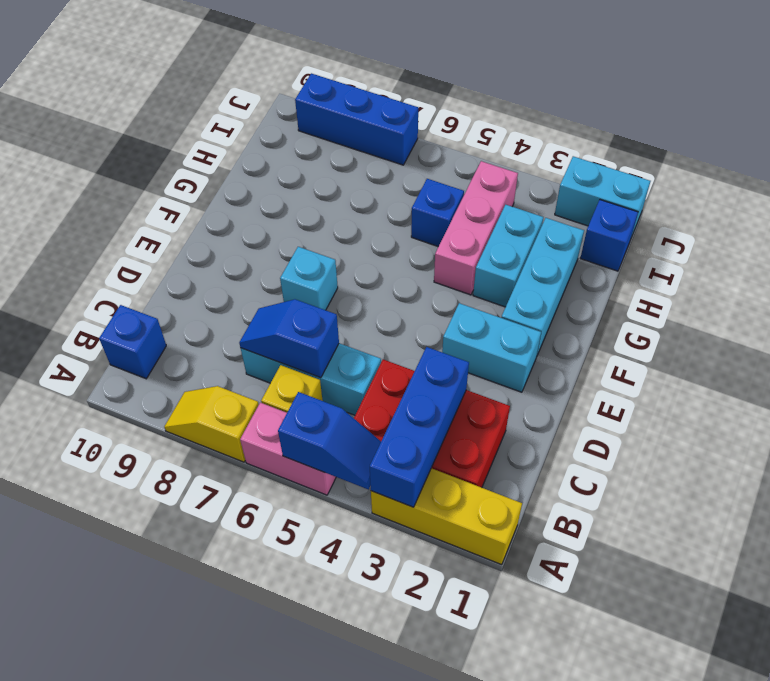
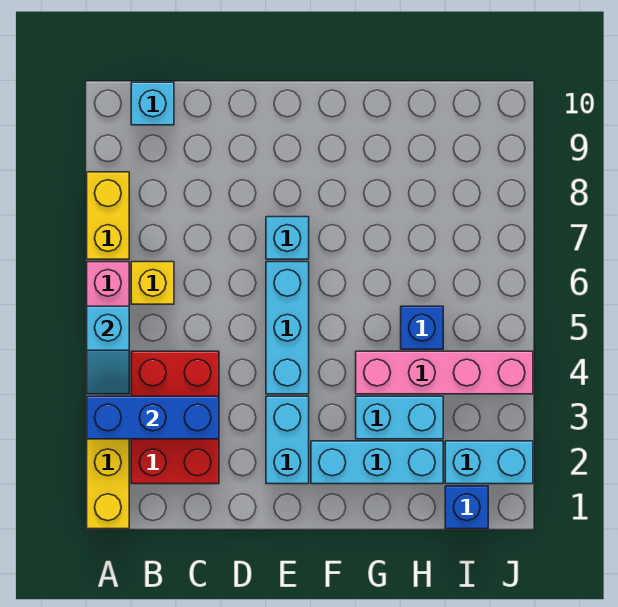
blue 1x2 slope [278,392,381,490] -> cyan 1x2 slope [87,306,129,394]
yellow 1x2 slope [164,386,259,462] -> yellow 1x2 brick [87,172,129,259]
blue 1x1 brick [99,305,166,379] -> cyan 1x1 brick [131,82,174,125]
cyan 1x3 brick [241,343,381,415] -> cyan 1x3 brick moved to [266,262,309,394]
blue 1x2 slope [239,299,339,378] -> none
pink 1x3 brick [434,161,518,295] -> pink 1x4 brick [356,351,533,394]
cyan 1x2 brick [555,156,650,237] -> cyan 1x2 brick turned to [445,441,533,484]
blue 1x3 brick [295,73,418,165] -> none

